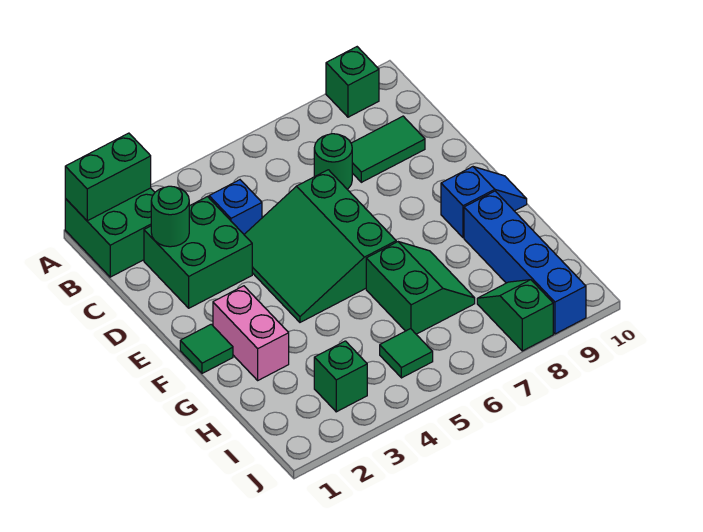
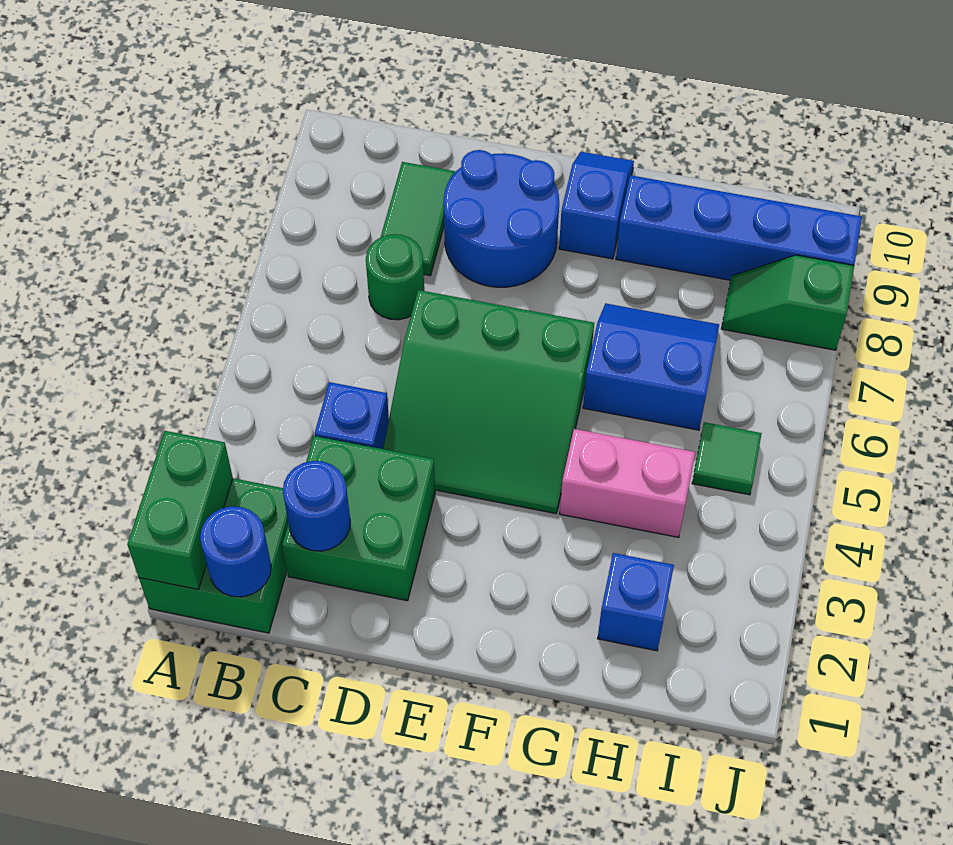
green 1x1 brick [326,47,379,117] -> none
none -> blue 1x1 round brick [200,506,271,597]
green 1x1 round brick [151,186,189,247] -> blue 1x1 round brick [283,461,350,551]
none -> blue 2x2 round brick [444,150,559,287]
green 1x1 tile [180,324,233,373] -> none
pink 1x2 brick [213,286,289,380] -> pink 1x2 brick moved to [560,429,695,537]
green 2x2 slope [366,242,475,334] -> blue 2x2 slope [583,303,719,430]
none -> blue 1x1 brick [598,553,674,651]
green 1x1 brick [314,341,367,412] -> none

